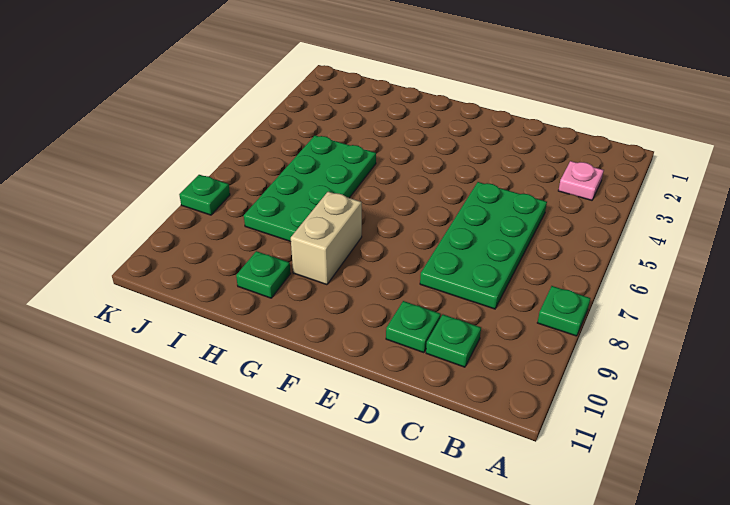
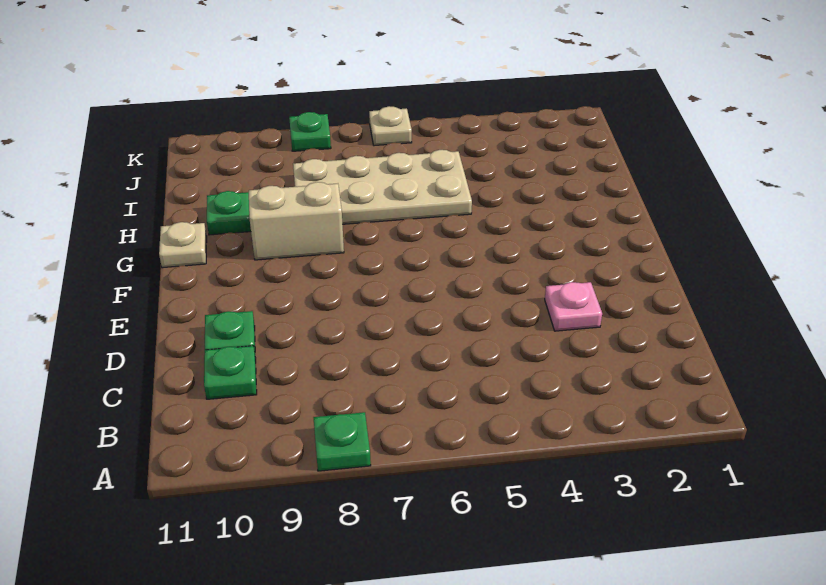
pink 1x1 plate [558,161,604,200] -> pink 1x1 plate moved to [545,282,602,331]
green 2x4 plate [420,182,547,309] -> none
none -> tan 1x1 plate [159,222,207,268]
green 2x4 plate [244,135,376,241] -> tan 2x4 plate [293,150,472,224]
none -> tan 1x1 plate [369,106,412,146]

